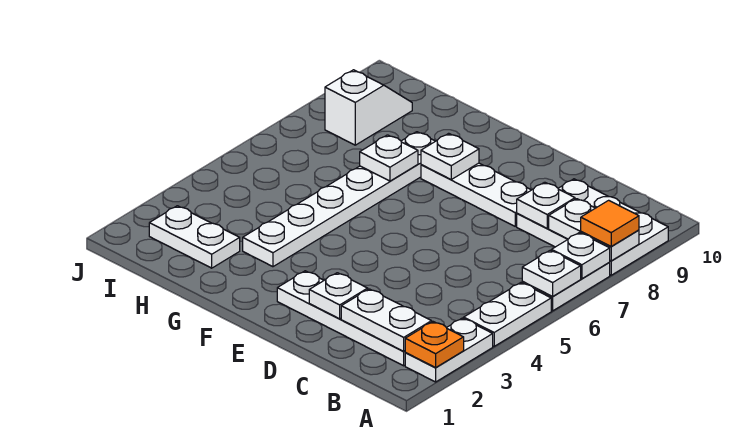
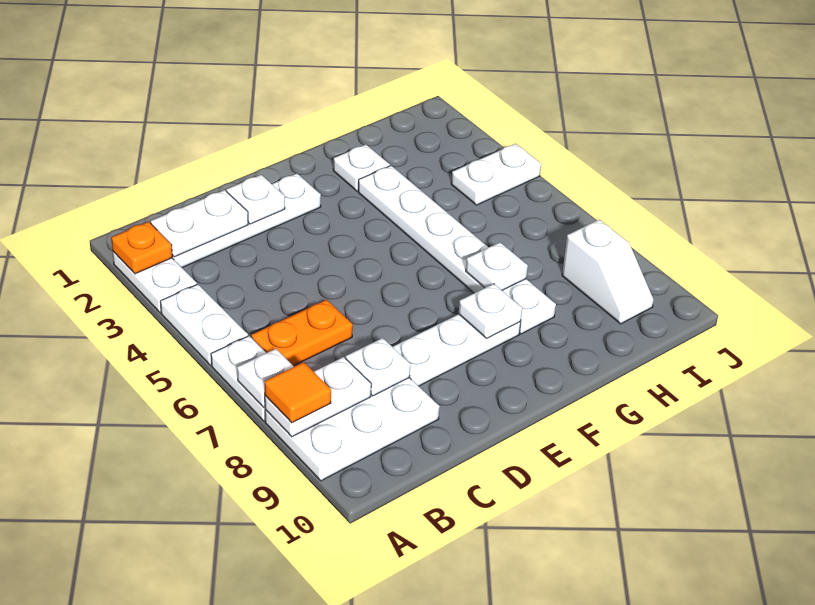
white 1x1 plate [522,250,581,297] -> white 1x1 plate moved to [333,144,390,191]
none -> orange 1x2 plate [251,300,353,366]
white 1x2 plate [149,206,240,268] -> white 1x2 plate moved to [451,144,541,205]

